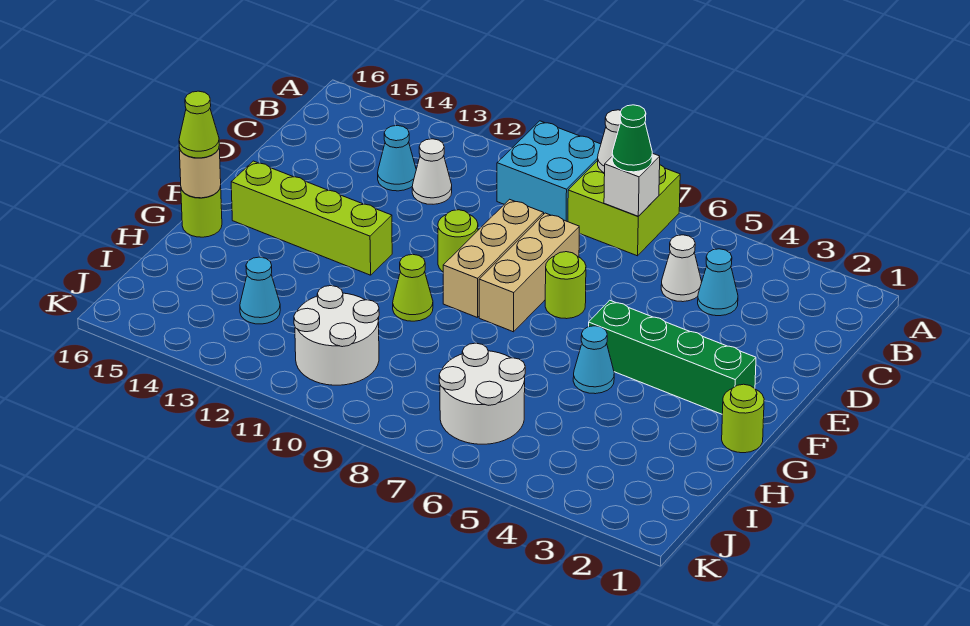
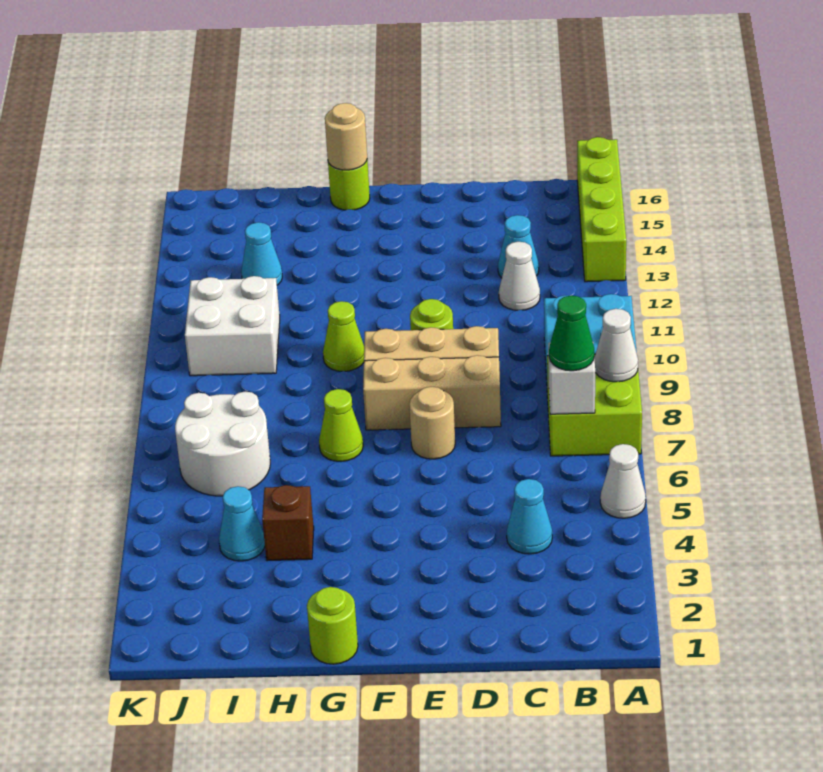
white 1x1 cone [661,235,702,302] -> white 1x1 cone moved to [600,444,646,518]
lime 1x1 round brick [545,252,586,319] -> tan 1x1 round brick [409,387,455,459]
green 1x4 brick [589,300,756,414] -> none
lime 1x4 brick [231,161,392,275] -> lime 1x4 brick moved to [577,137,626,282]
cyan 1x1 cone [573,326,614,394] -> cyan 1x1 cone moved to [219,486,265,561]
lime 1x1 cone [179,91,219,158] -> lime 1x1 cone moved to [319,389,363,462]
none -> brown 1x1 brick [262,485,314,561]
white 2x2 round brick [294,286,379,385] -> white 2x2 brick [185,276,280,376]

